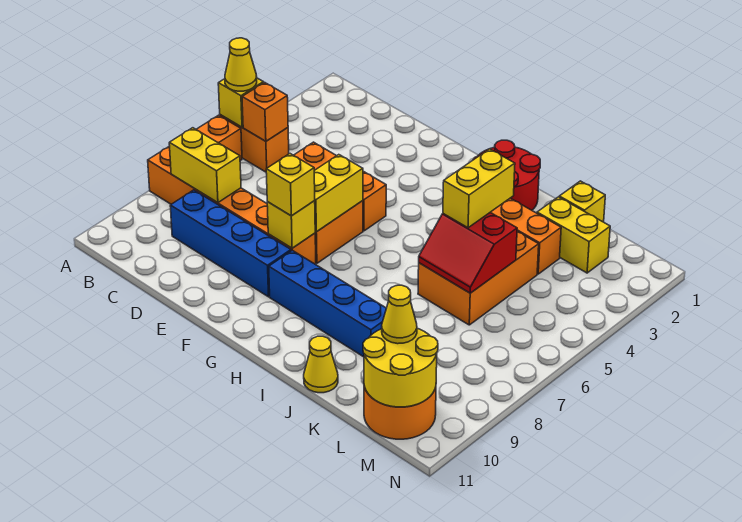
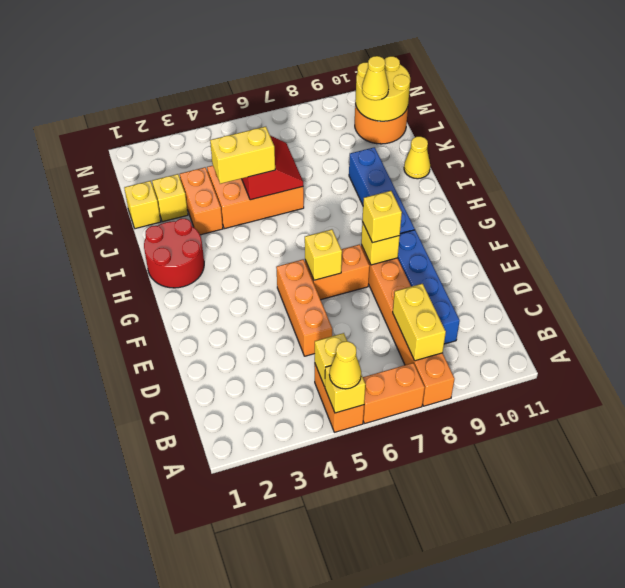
orange 1x1 brick [242,82,288,141] -> yellow 1x1 brick [315,333,347,387]
yellow 1x2 brick [314,155,363,232] -> yellow 1x1 brick [305,229,342,280]
yellow 1x2 brick [537,197,610,273] -> yellow 1x1 brick [152,174,188,222]

